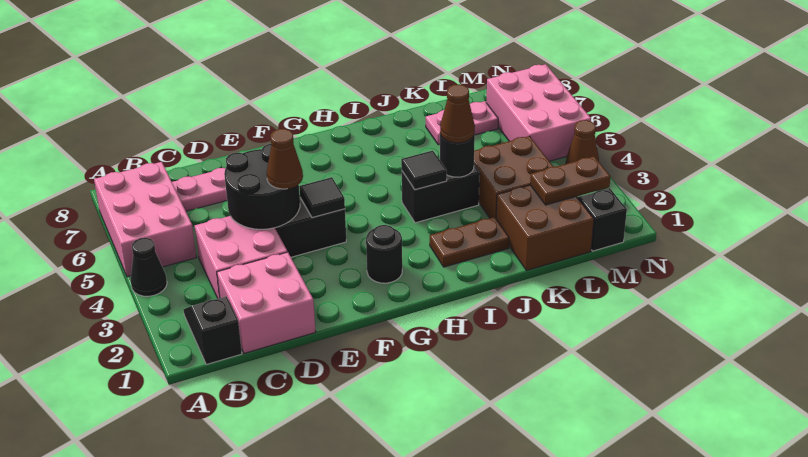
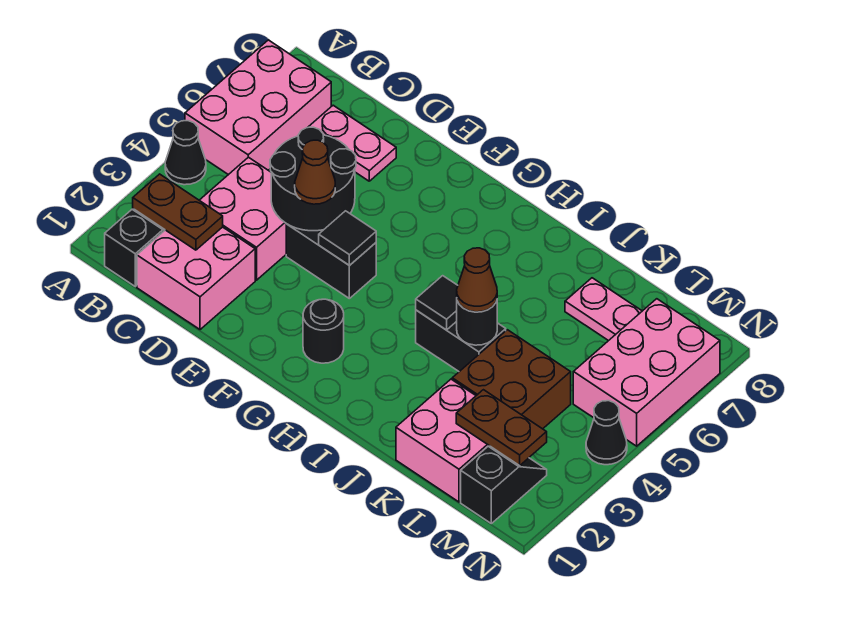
brown 1x2 plate [430,217,509,267] -> brown 1x2 plate moved to [133,174,223,250]
brown 2x2 brick [496,185,594,270] -> pink 2x2 brick [396,379,489,502]
brown 1x1 cone [566,120,599,164] -> black 1x1 cone [586,401,627,465]

